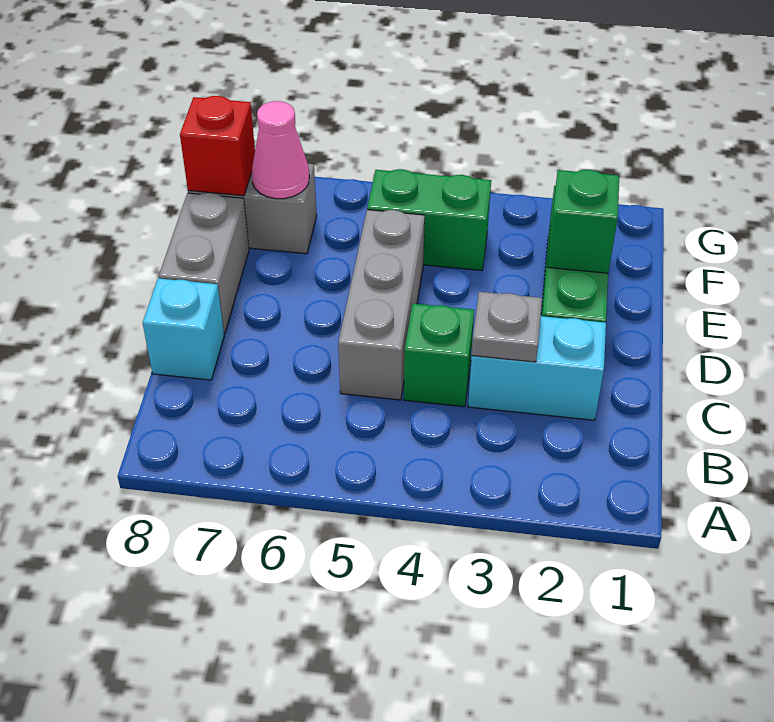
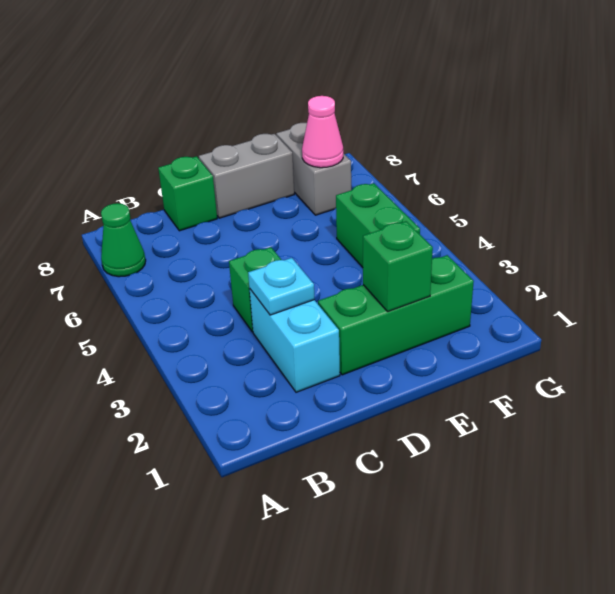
none -> green 1x1 cone [101,203,146,277]
grey 1x1 plate [472,292,542,362] -> cyan 1x1 plate [248,258,315,315]
grey 1x3 brick [338,210,425,400] -> none
cyan 1x1 brick [143,278,224,380] -> green 1x1 brick [158,156,217,231]
red 1x1 brick [180,96,255,196] -> none

